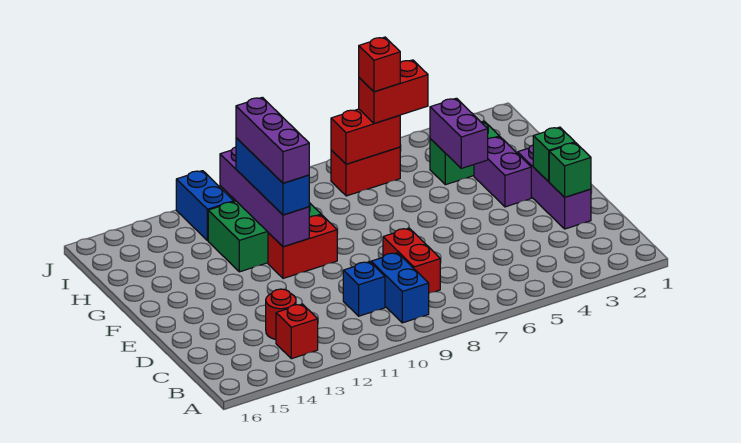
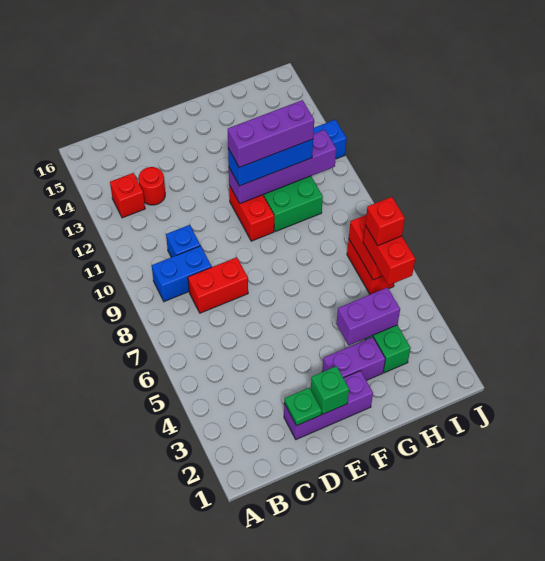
green 1x1 brick [549,143,591,197] -> green 1x1 plate [284,388,322,426]

